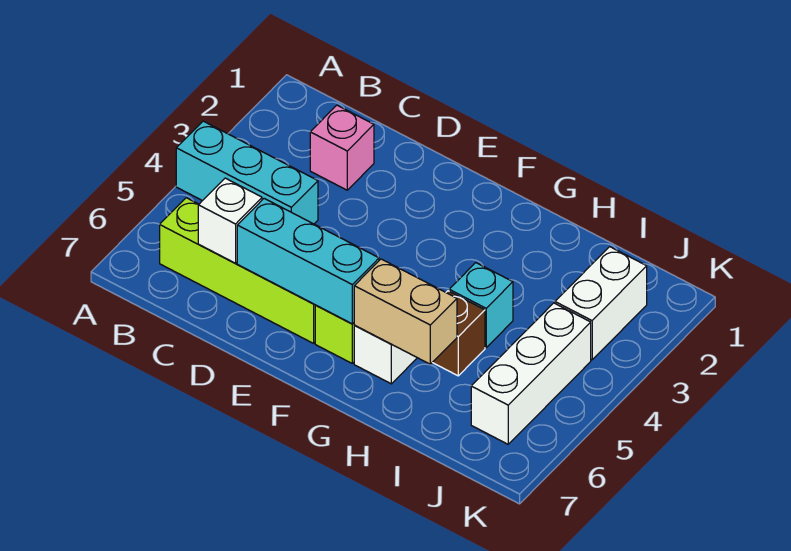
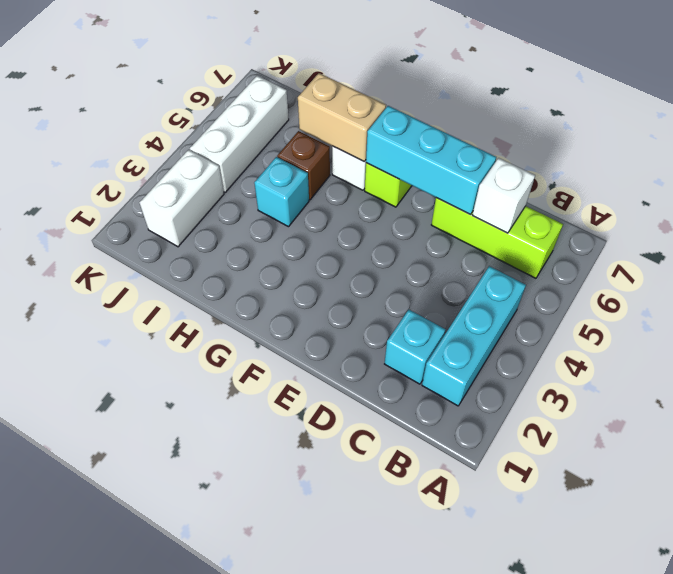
cyan 1x3 brick [176,121,318,224] -> cyan 1x3 brick turned to [422,266,526,406]
lime 1x4 brick [160,198,315,343] -> lime 1x3 brick [431,198,563,278]
pink 1x1 brick [310,105,374,190] -> cyan 1x1 brick [385,310,446,384]

